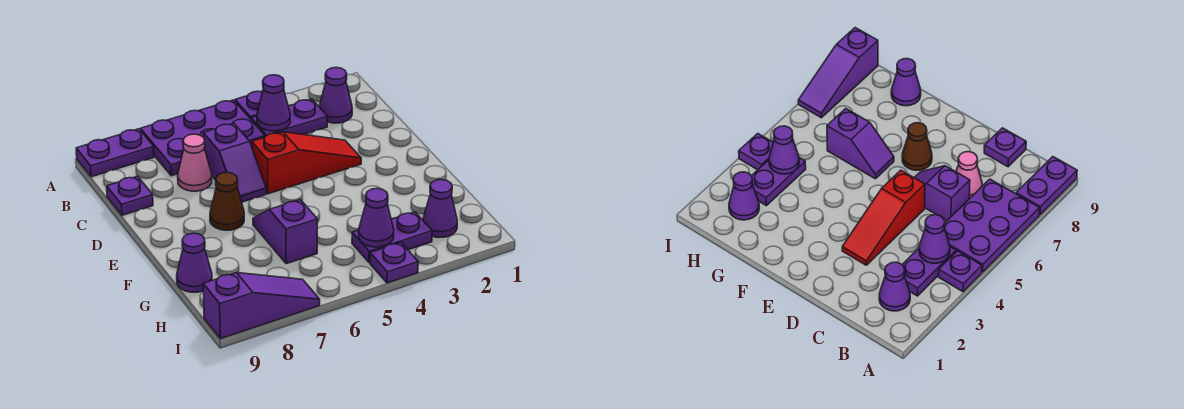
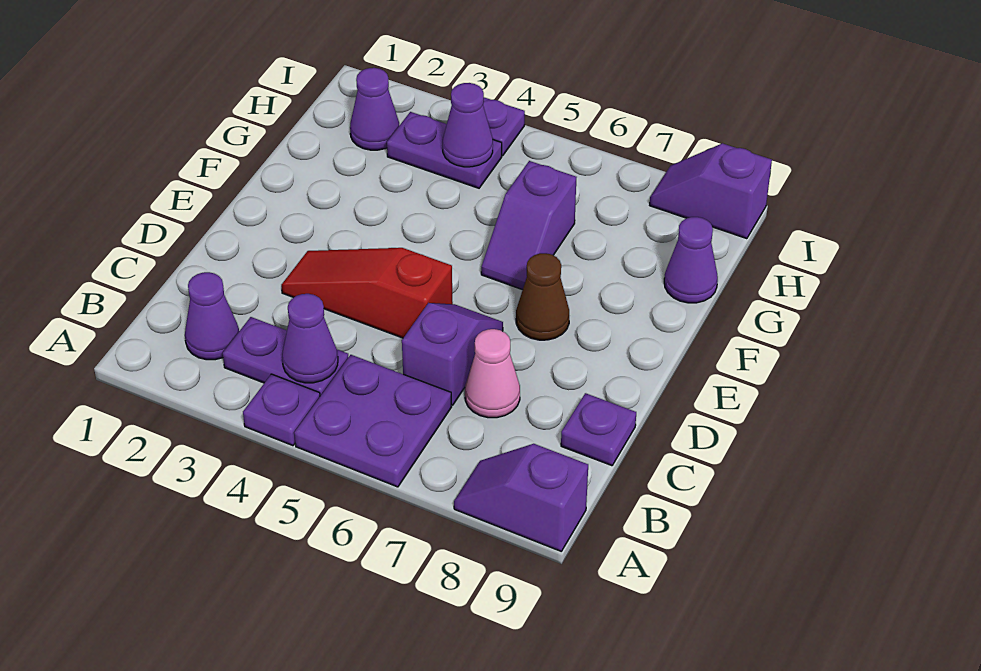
purple 2x3 plate [141,100,265,176] -> purple 2x2 plate [294,355,452,487]
purple 1x2 plate [76,129,154,177] -> purple 1x2 slope [454,444,588,551]
purple 1x3 slope [203,273,320,339] -> purple 1x2 slope [650,143,772,239]

